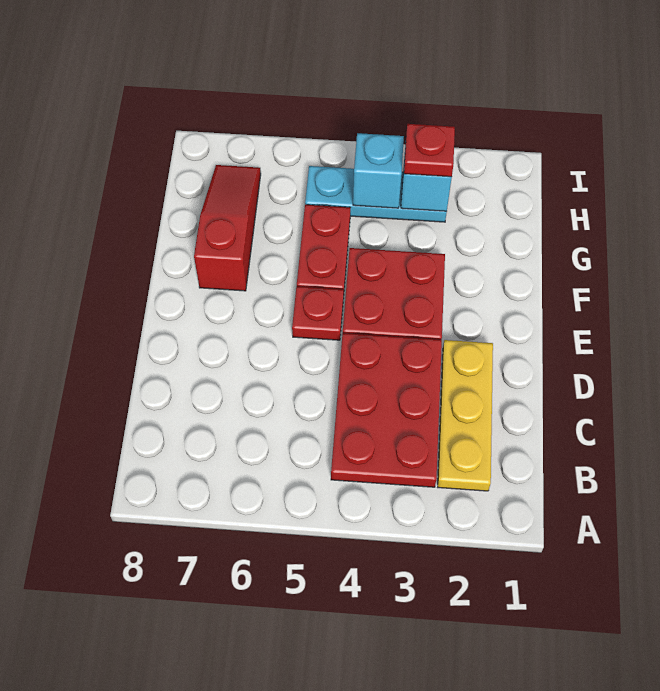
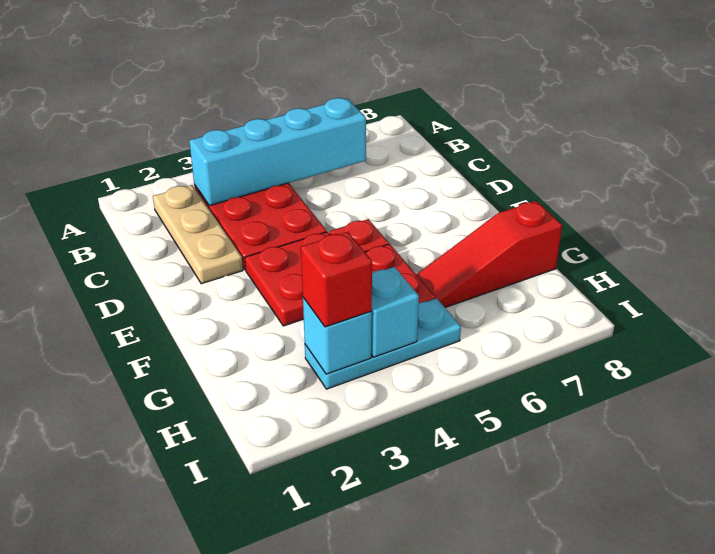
yellow 1x3 plate [438,340,493,491] -> tan 1x3 plate [153,185,243,284]
none -> cyan 1x4 brick [189,98,366,206]
red 1x3 slope [194,165,261,291] -> red 1x3 slope turned to [416,201,562,307]
red 1x1 plate [404,124,455,177] -> red 1x1 brick [301,232,372,327]

